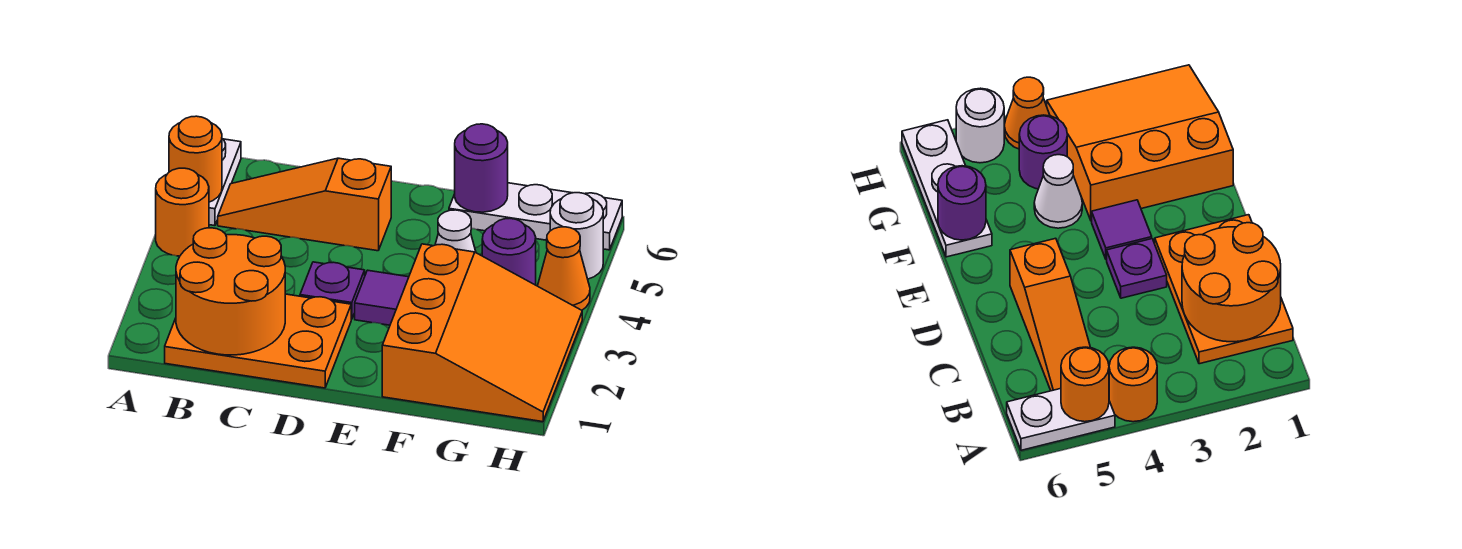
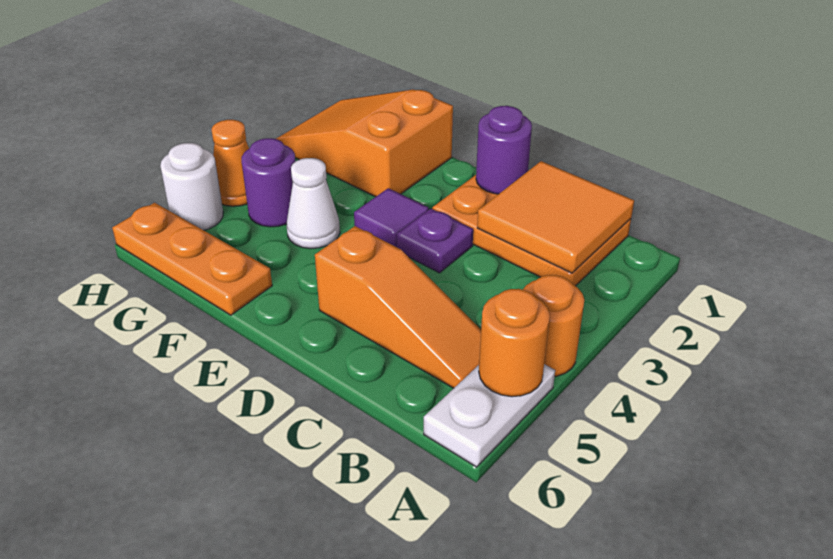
orange 2x2 round brick [176,228,285,355] -> orange 2x2 tile [477,161,634,273]
orange 3x3 slope [382,244,582,422] -> orange 2x3 slope [276,89,453,197]
white 1x3 plate [449,183,622,250] -> orange 1x3 plate [112,203,272,315]
purple 1x1 round brick [455,124,508,212] -> purple 1x1 round brick moved to [476,106,532,194]

